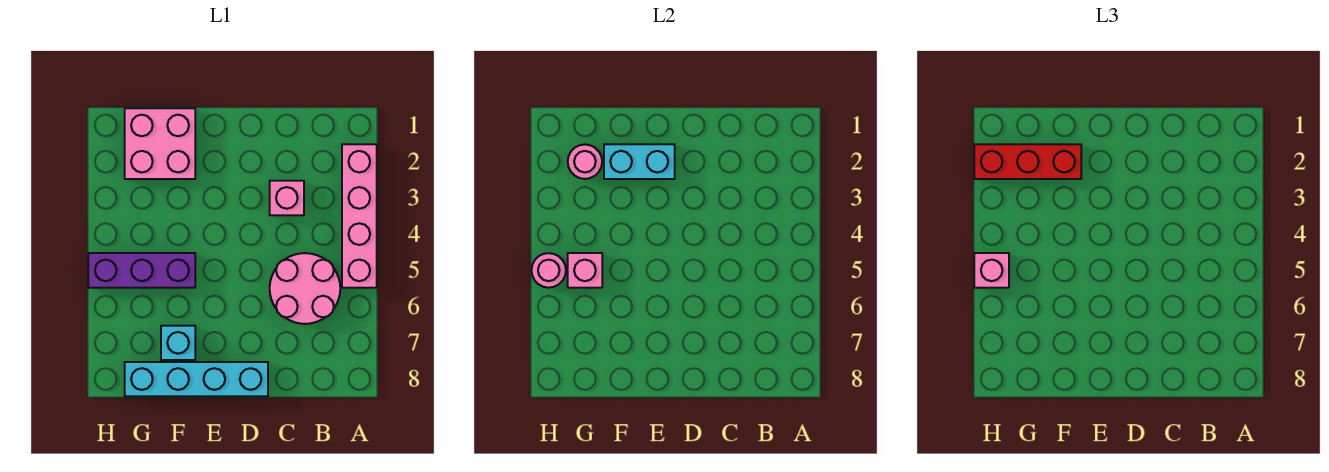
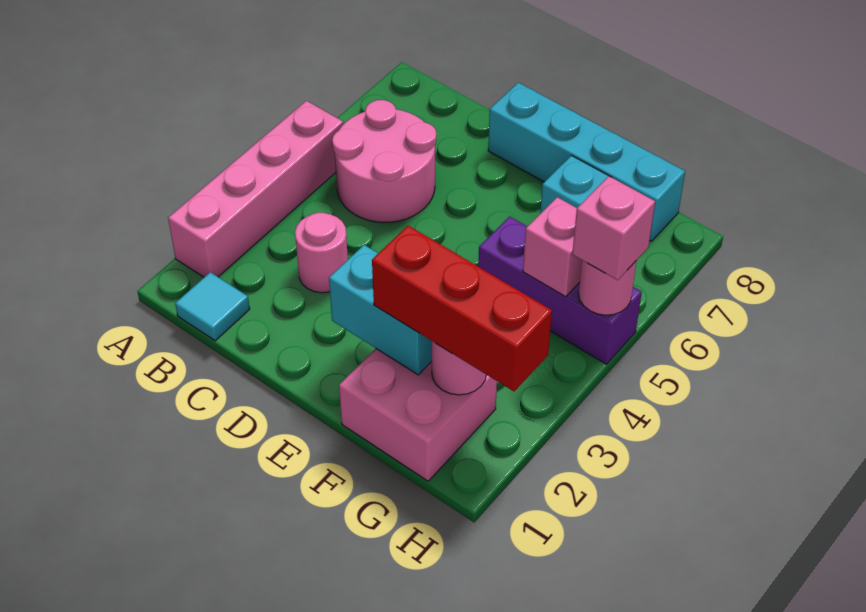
none -> cyan 1x1 tile [175,272,250,341]
pink 1x1 brick [270,181,304,215] -> pink 1x1 round brick [295,213,348,293]

